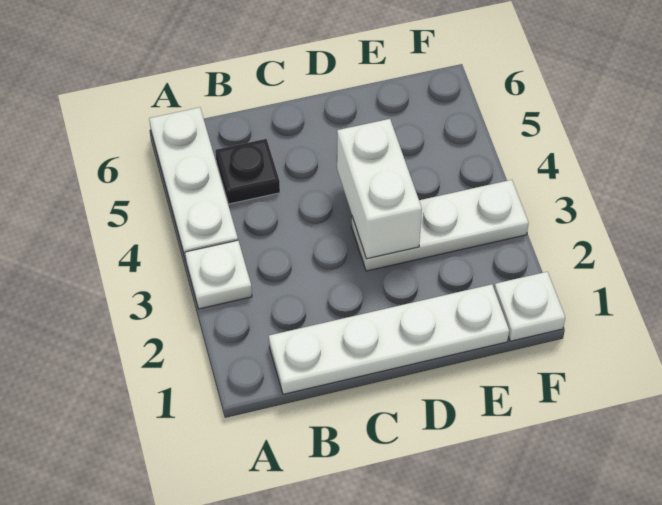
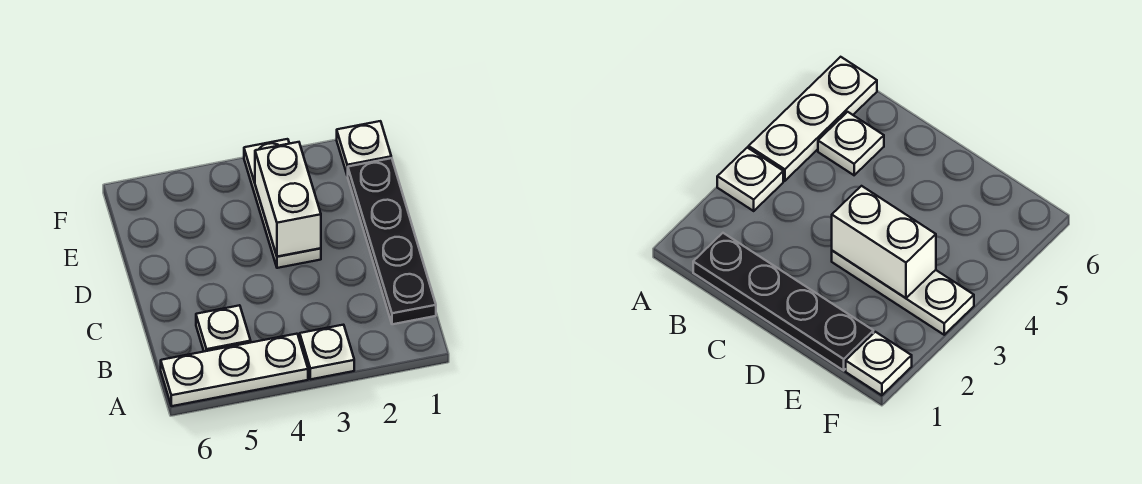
white 1x4 plate [269,284,509,394] -> black 1x4 plate [348,158,436,324]
black 1x1 plate [215,139,280,204] -> white 1x1 plate [196,305,251,351]
white 1x2 brick [337,119,422,259] -> white 1x2 brick turned to [255,142,321,257]

